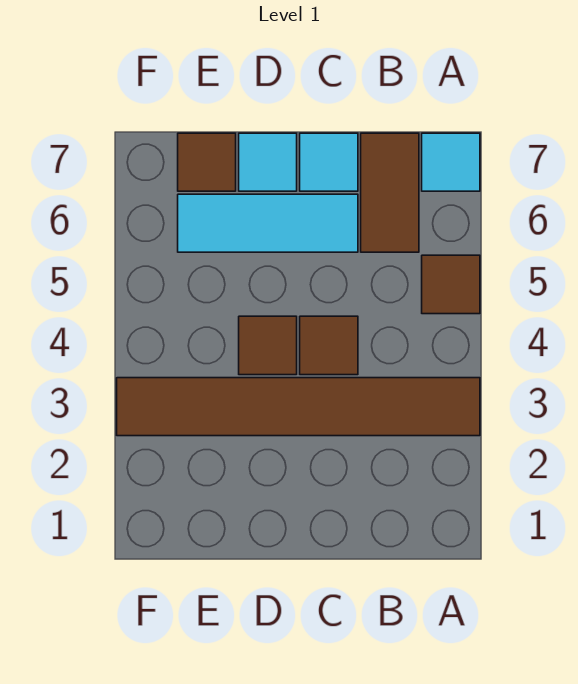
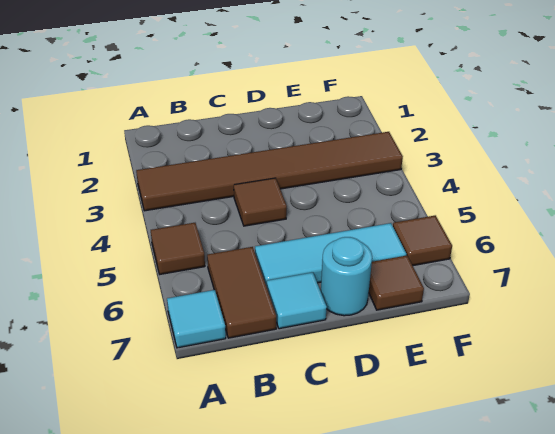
brown 1x1 tile [239,316,297,375] -> brown 1x1 tile moved to [393,215,452,266]
cyan 1x1 tile [239,133,297,191] -> cyan 1x1 round brick [321,237,372,316]

